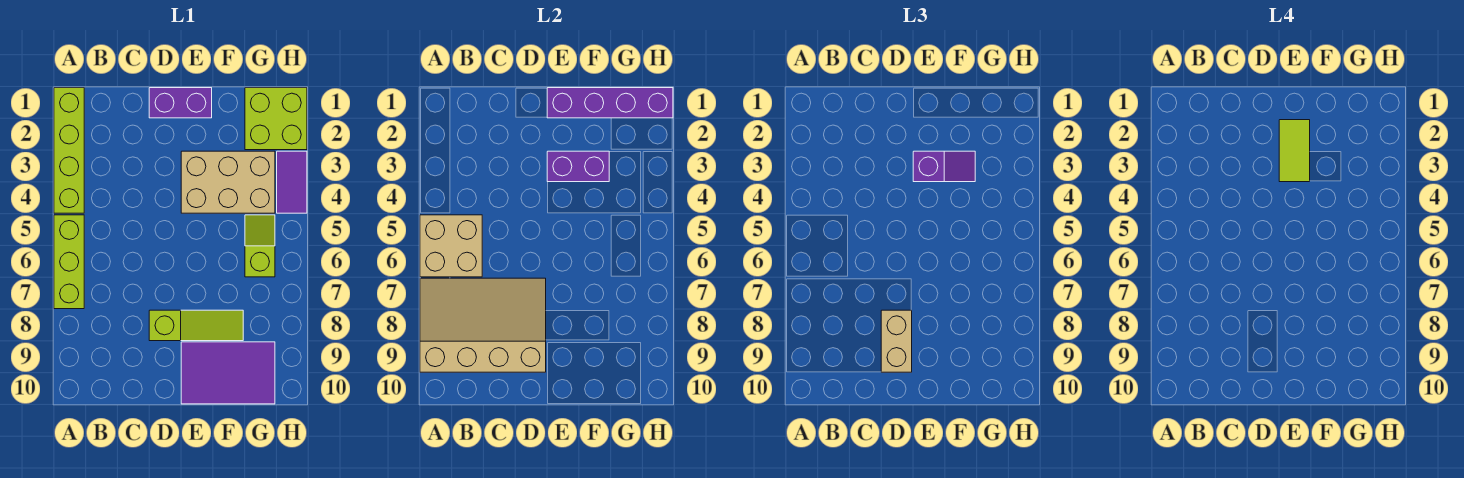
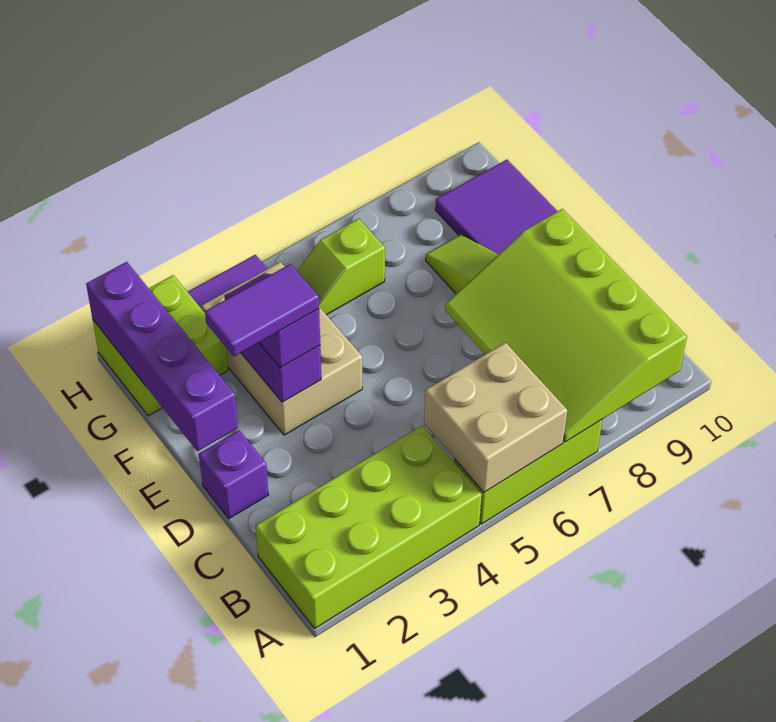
lime 1x4 brick [54,88,84,213] -> lime 2x4 brick [255,426,482,628]
tan 3x4 slope [420,278,546,372] -> lime 3x4 slope [445,209,687,442]
purple 1x2 brick [149,88,212,118] -> purple 1x1 brick [199,430,269,519]
tan 1x2 brick [881,310,912,372] -> none
lime 1x2 tile [1279,120,1310,182] -> purple 1x2 tile [205,264,319,356]

